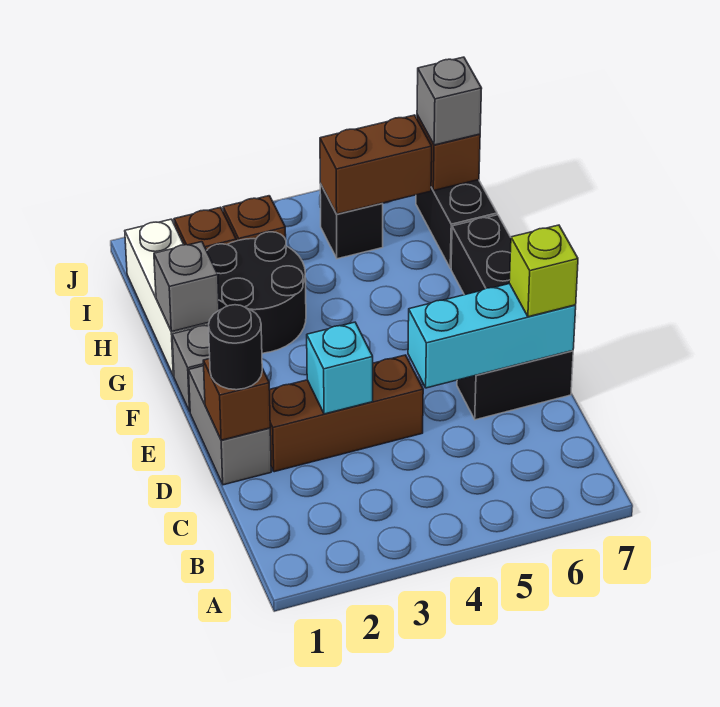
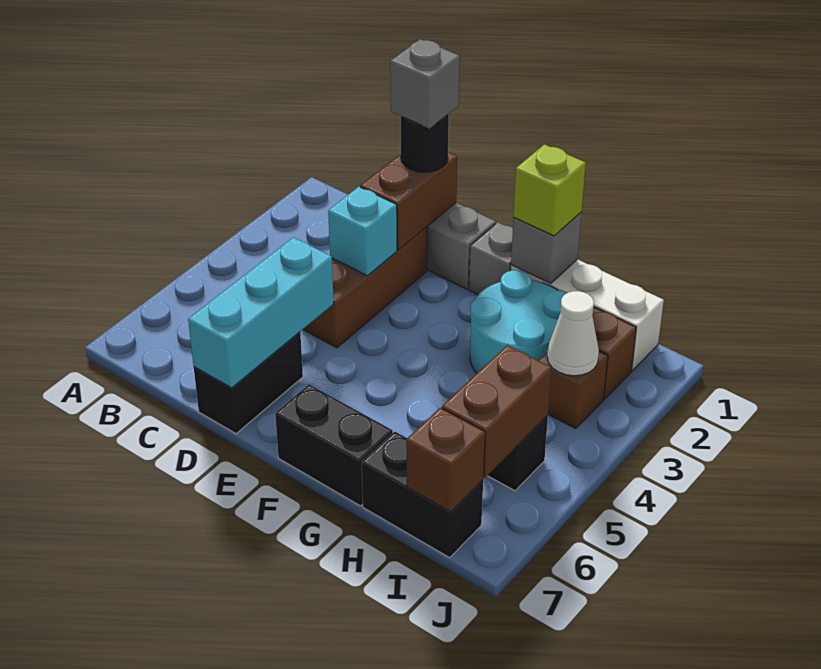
brown 1x1 brick [203,359,270,440] -> brown 1x2 brick [360,152,457,250]
lime 1x1 brick [509,225,578,317] -> lime 1x1 brick moved to [513,144,586,236]
black 2x2 round brick [207,232,306,353] -> cyan 2x2 round brick [470,270,567,373]
none -> white 1x1 cone [547,291,599,376]
grey 1x1 brick [417,57,482,145] -> grey 1x1 brick moved to [390,39,460,129]

